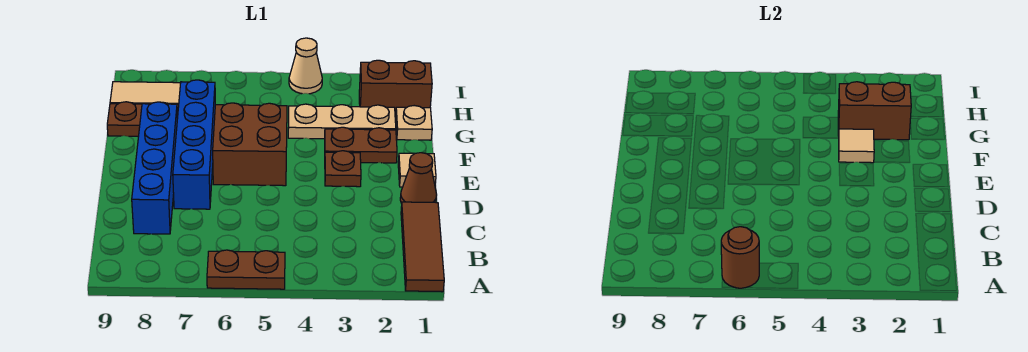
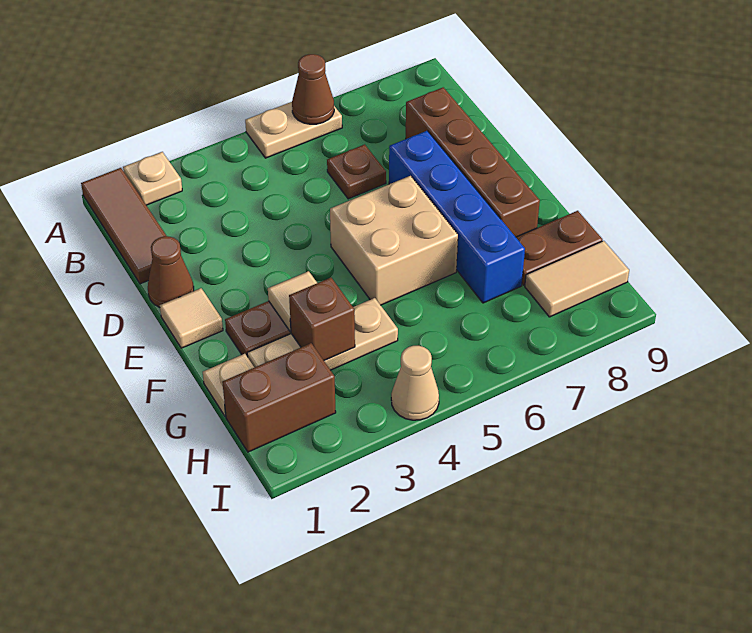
none -> tan 1x1 plate [123,152,182,205]
brown 1x2 plate [207,250,285,289] -> tan 1x2 plate [245,102,342,158]
brown 1x1 round brick [721,227,759,288] -> brown 1x1 cone [292,54,334,124]
blue 1x4 brick [132,102,178,234] -> brown 1x4 brick [406,87,540,237]
brown 1x1 plate [325,151,361,187] -> brown 1x1 plate moved to [327,144,386,199]
brown 2x2 brick [213,103,287,186] -> tan 2x2 brick [330,176,458,305]
brown 1x2 brick [838,82,911,140] -> brown 1x1 brick [289,278,355,361]

